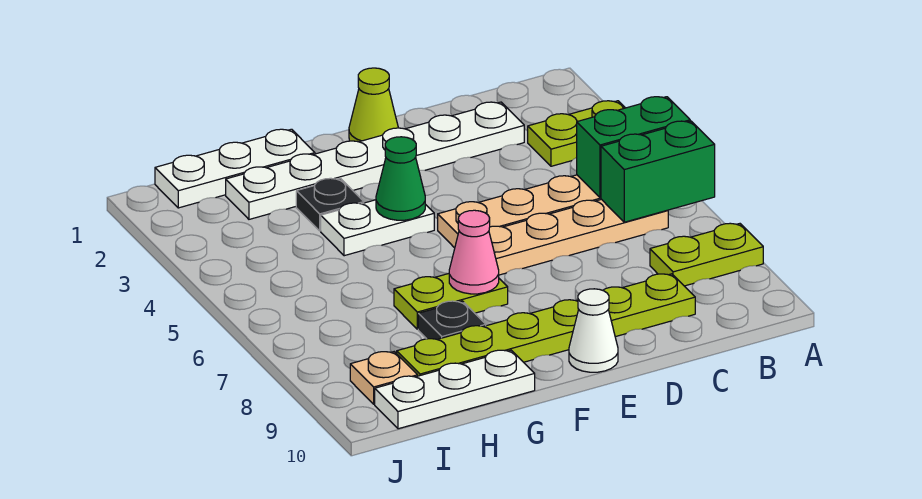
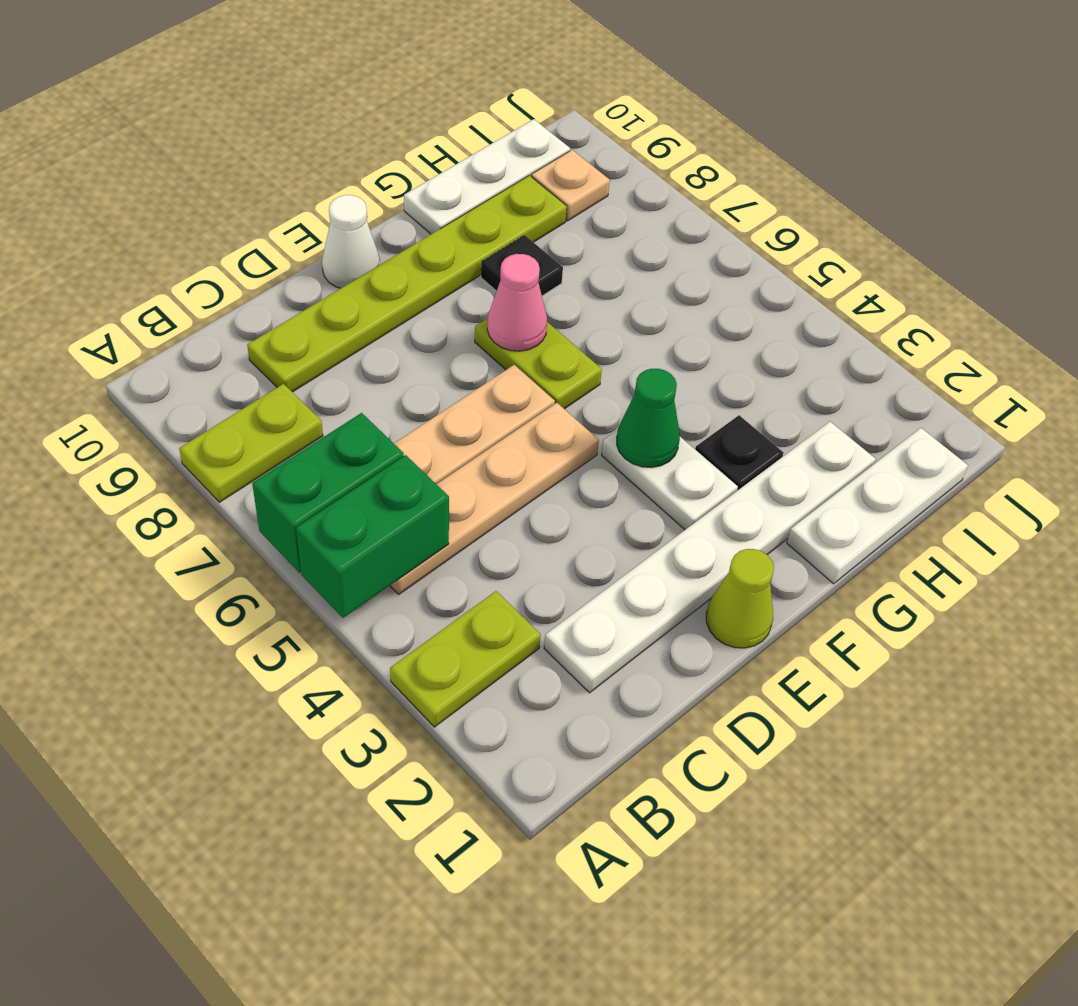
white 1x2 plate [321,200,434,256] -> white 1x2 plate turned to [602,430,738,530]
lime 1x2 plate [394,273,508,329] -> lime 1x2 plate turned to [475,318,602,409]

